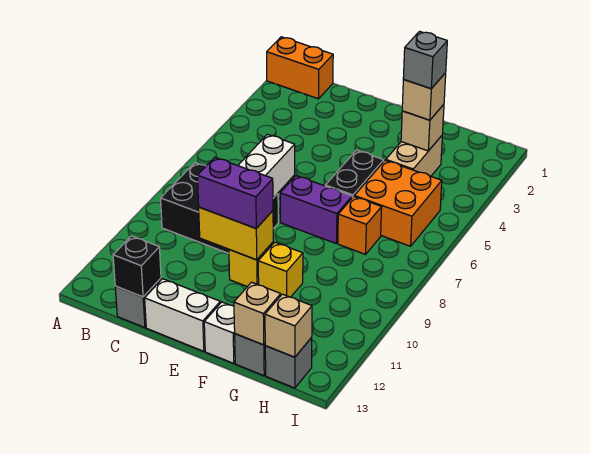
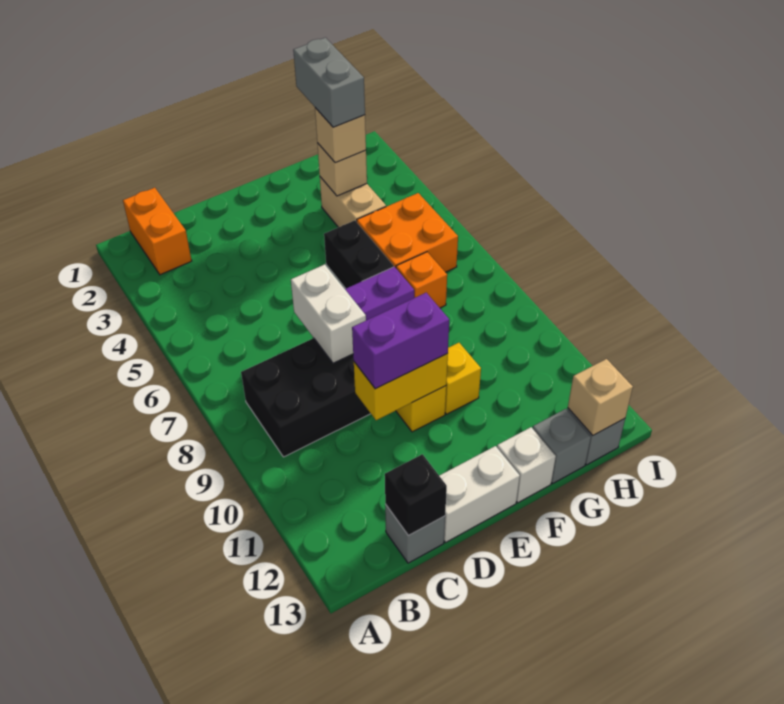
orange 1x2 brick [267,37,333,99] -> orange 1x2 brick turned to [123,188,192,275]
grey 1x1 brick [403,31,447,89] -> grey 1x2 brick [293,38,365,127]
tan 1x1 brick [234,282,281,345] -> none

